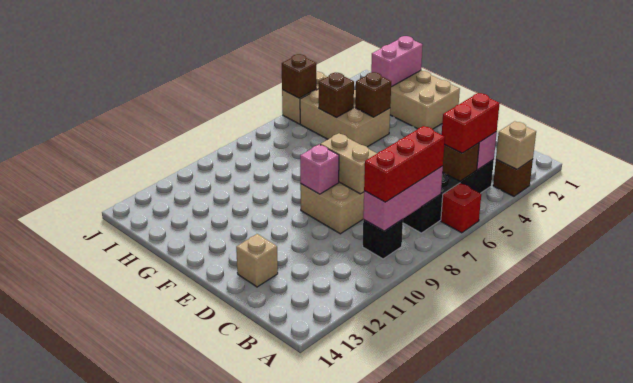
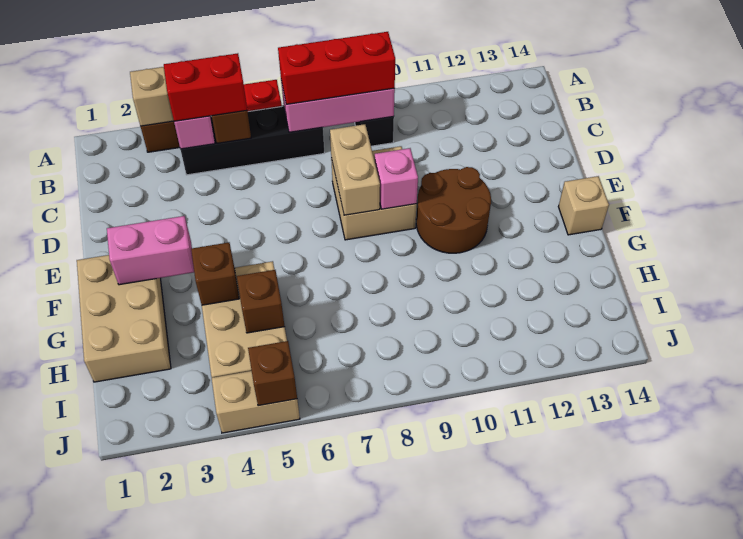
tan 1x1 brick [236,234,278,287] -> tan 1x1 brick moved to [558,176,609,235]
none -> brown 2x2 round brick [416,167,491,253]
pink 1x2 brick [371,36,423,87] -> pink 1x2 brick moved to [107,216,194,285]

